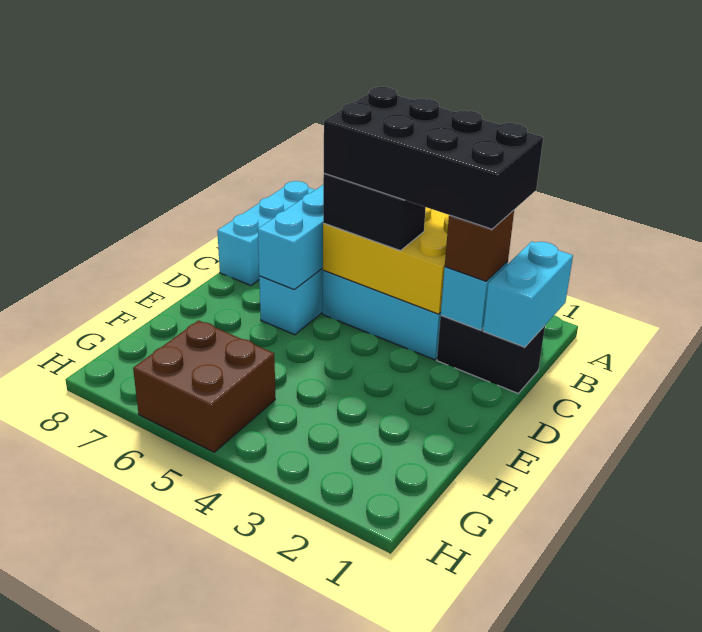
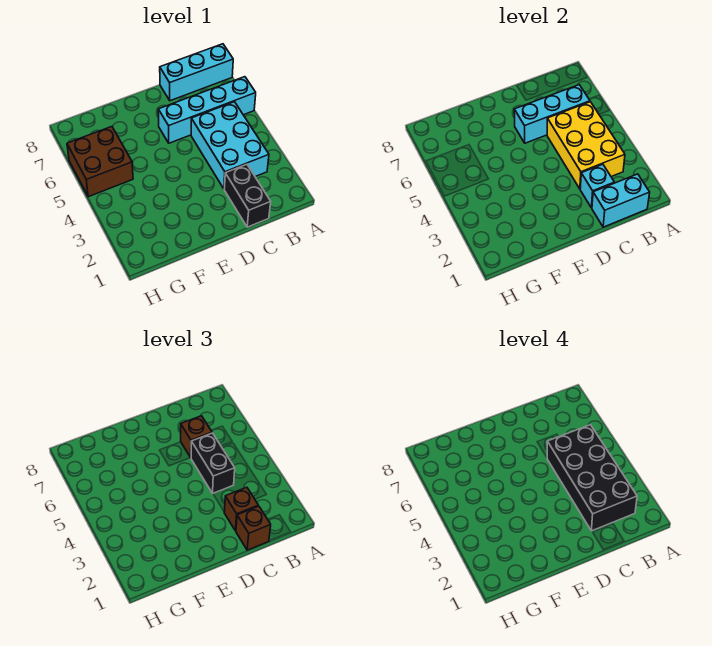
none -> brown 1x1 brick [236,506,271,550]
none -> brown 1x1 brick [181,416,212,458]

